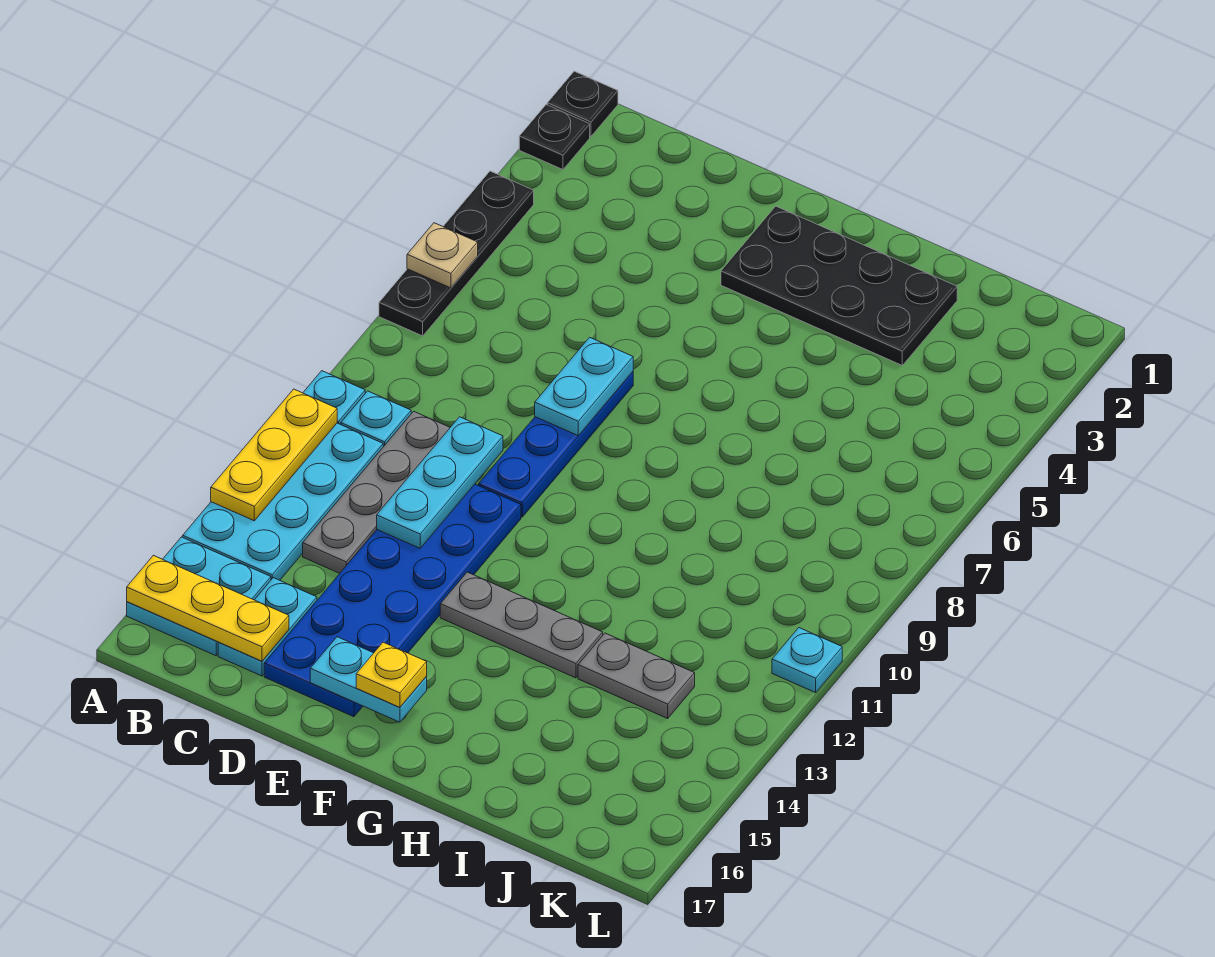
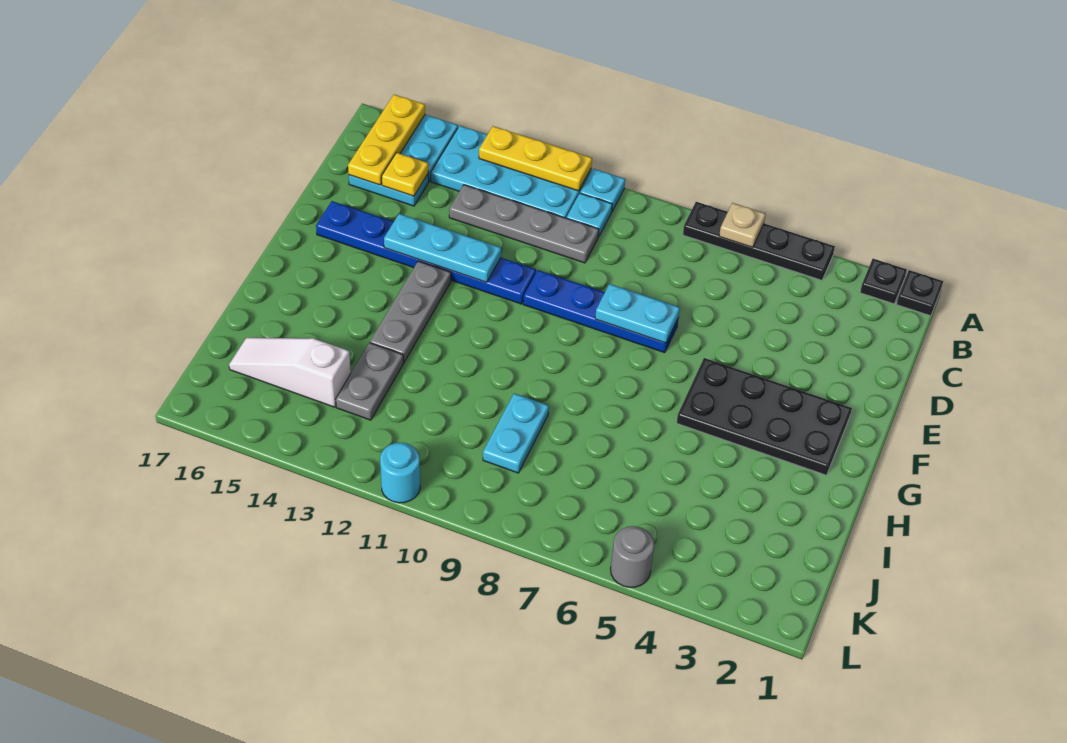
cyan 1x3 plate [377,417,503,548] -> cyan 1x3 plate moved to [384,214,501,282]
blue 2x6 plate [264,484,521,717] -> blue 1x6 plate [316,201,536,304]
cyan 1x2 plate [310,637,427,722] -> cyan 1x2 plate moved to [483,393,549,473]
black 2x4 plate [721,206,957,365] -> black 2x4 plate turned to [677,358,852,475]
yellow 1x1 plate [356,642,427,707] -> yellow 1x1 plate moved to [382,153,428,196]
none -> white 1x3 slope [229,338,351,407]
none -> grey 1x1 round brick [611,526,654,587]
cyan 1x1 plate [772,628,842,693] -> cyan 1x1 round brick [380,443,420,503]

